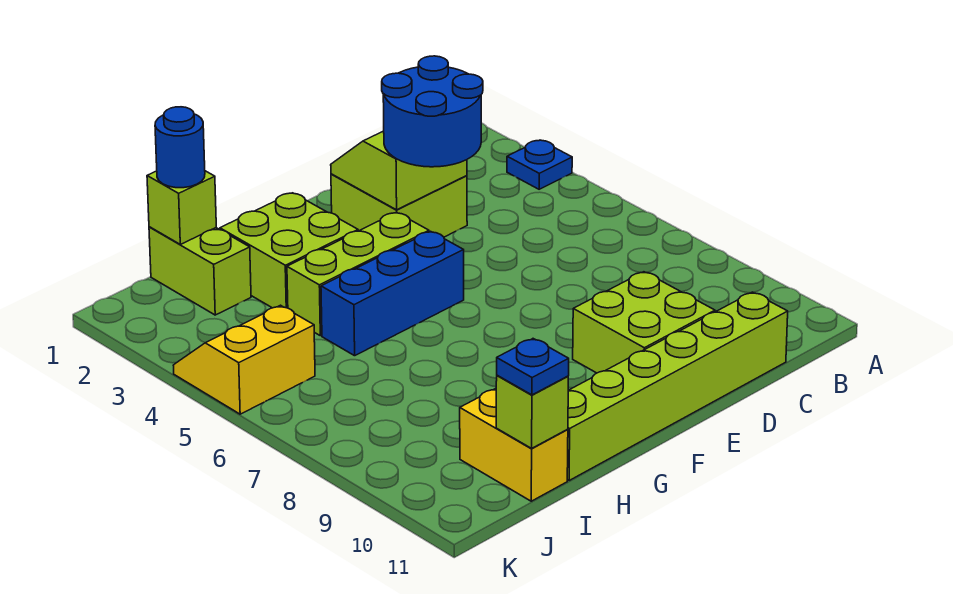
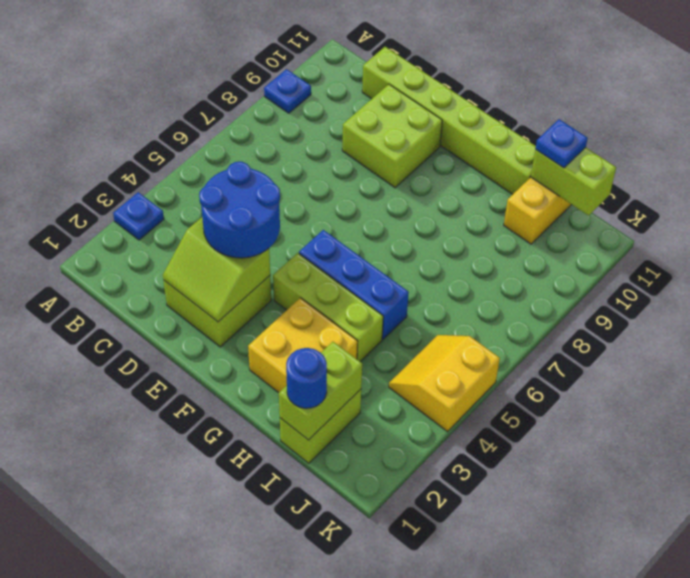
none -> blue 1x1 plate [264,69,311,113]
lime 2x2 brick [220,193,358,308] -> yellow 2x2 brick [248,298,358,393]
lime 1x1 brick [147,171,216,244] -> lime 1x2 brick [279,342,362,440]
lime 1x1 brick [496,375,568,448] -> lime 1x2 brick [531,147,616,216]
yellow 2x2 slope [173,305,315,414] -> yellow 2x2 slope turned to [389,335,500,432]

